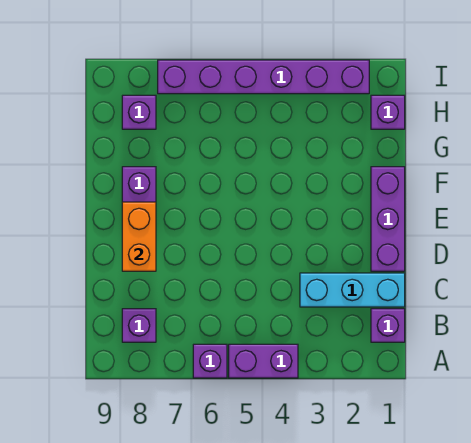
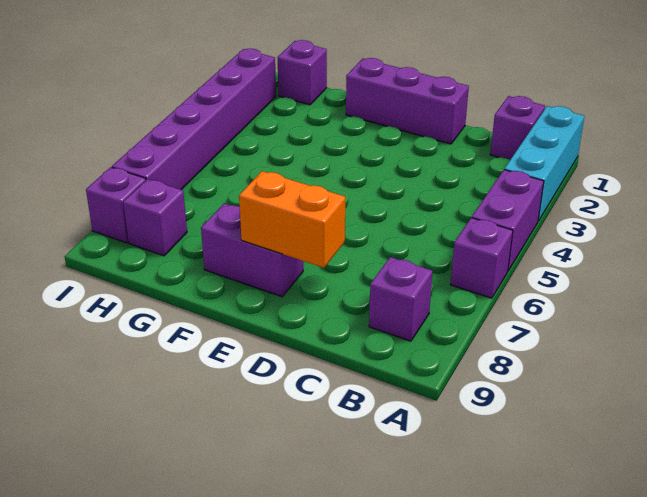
cyan 1x3 brick [300,273,405,307] -> cyan 1x3 brick moved to [504,106,585,221]
none -> purple 1x1 brick [86,167,146,243]

